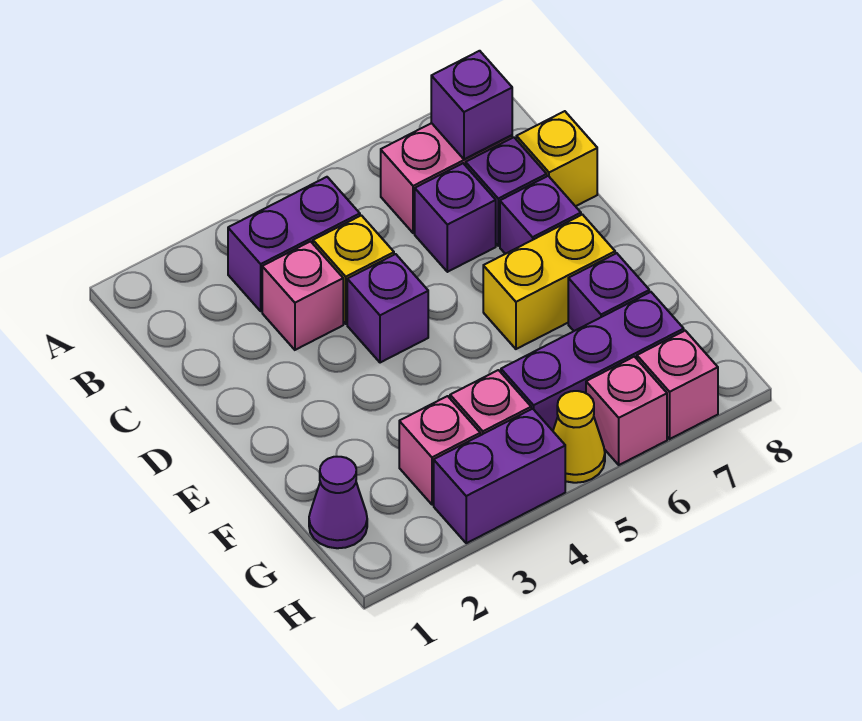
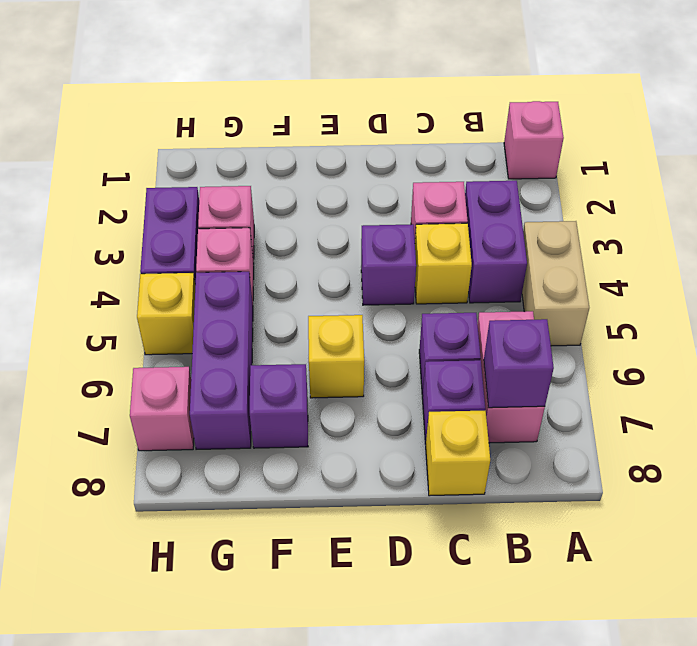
none -> tan 1x2 brick [522,221,589,346]
purple 1x1 brick [500,176,581,254] -> none
yellow 1x2 brick [483,215,615,349] -> yellow 1x1 brick [308,315,364,398]
purple 1x1 cone [309,457,367,548] -> none
yellow 1x1 cone [553,391,605,483] -> yellow 1x1 brick [137,273,195,355]
pink 1x1 brick [586,357,667,465] -> pink 1x1 brick moved to [504,101,564,179]

